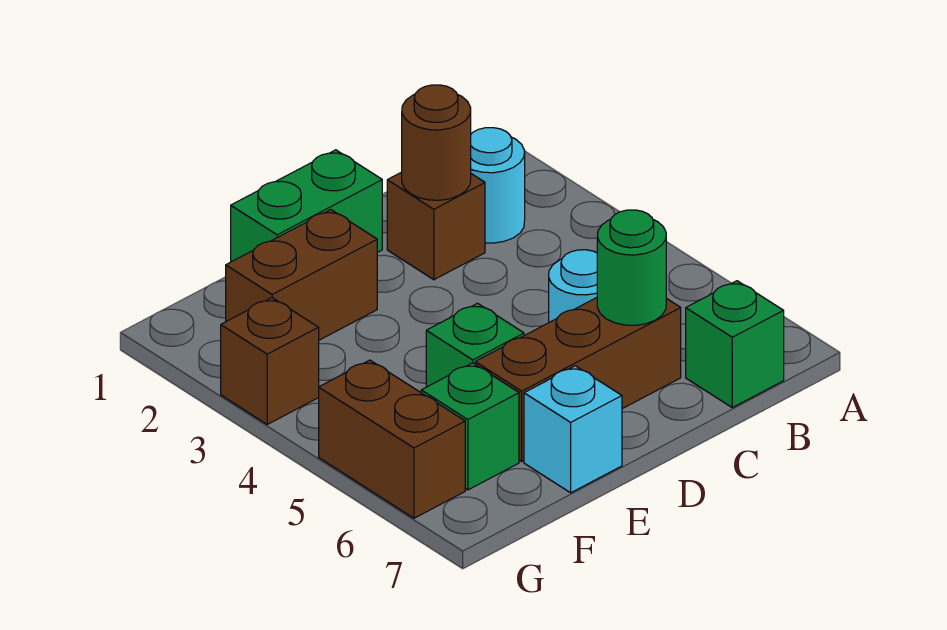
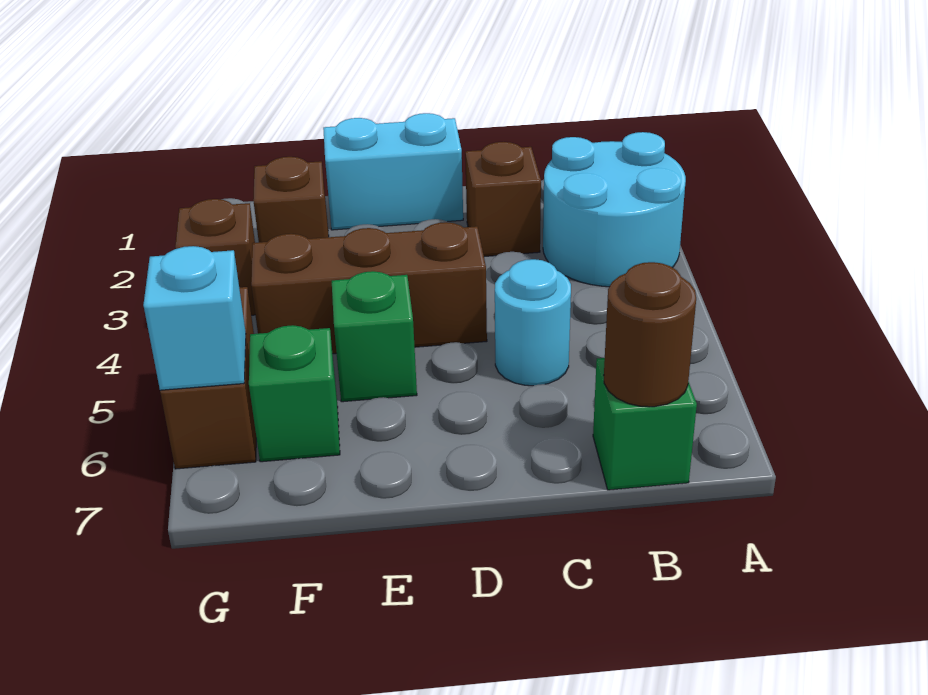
cyan 1x1 round brick [471,128,525,243] -> cyan 2x2 round brick [543,132,686,287]
brown 1x1 round brick [402,85,471,200] -> brown 1x1 round brick moved to [604,262,696,407]
brown 1x3 brick [475,298,681,461] -> brown 1x3 brick moved to [251,222,487,354]
green 1x1 round brick [597,210,666,325] -> none
green 1x2 brick [231,150,382,262] -> cyan 1x2 brick [323,113,463,230]
brown 1x2 brick [226,210,377,340] -> brown 1x1 brick [253,157,329,242]
cyan 1x1 brick [524,366,622,493] -> cyan 1x1 brick moved to [143,246,246,390]

